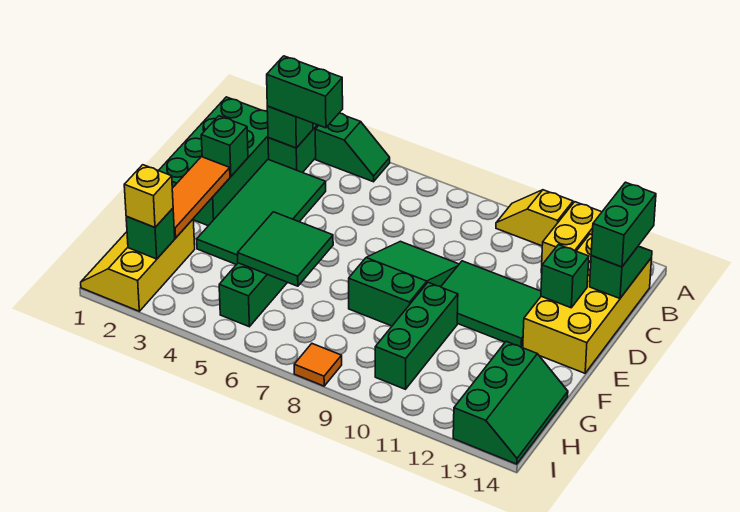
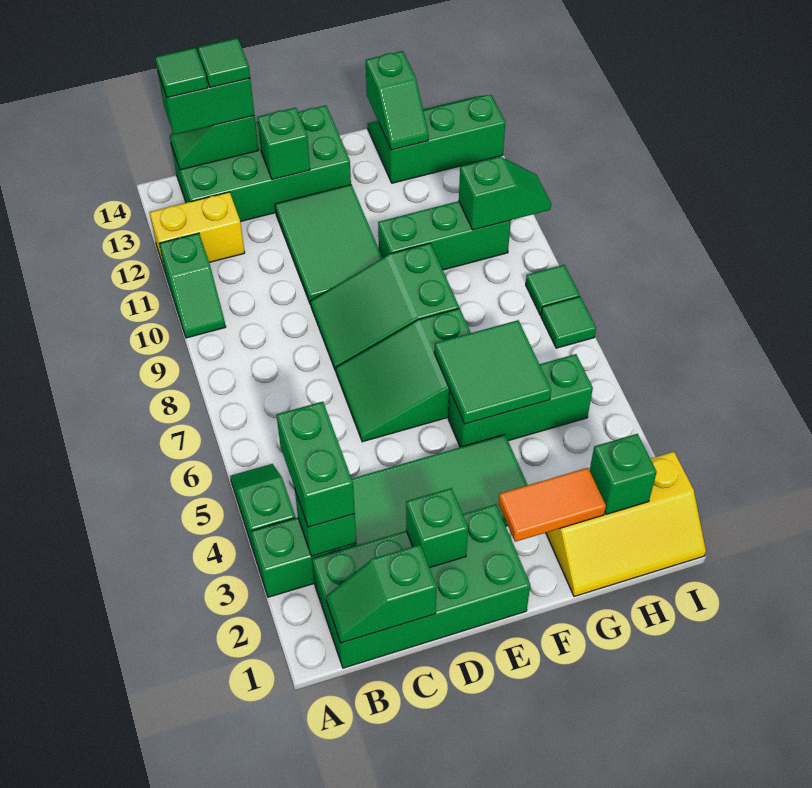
yellow 1x2 slope [496,190,573,246] -> green 1x2 slope [159,233,226,338]
none -> green 1x2 slope [326,545,437,643]
yellow 2x4 brick [523,234,652,373] -> green 2x4 brick [171,105,351,222]
none -> green 1x1 tile [155,48,208,98]
none -> green 1x1 tile [198,38,250,87]
none -> green 2x3 slope [336,308,471,442]
orange 1x3 tile [172,157,230,238] -> orange 1x2 tile [498,468,606,542]
none -> green 1x2 slope [366,51,429,150]
yellow 1x1 brick [124,165,173,227] -> none
none -> green 1x2 slope [459,156,551,230]
none -> green 1x1 tile [541,297,596,348]
orange 1x1 tile [294,344,342,386] -> green 1x1 tile [526,265,580,315]

